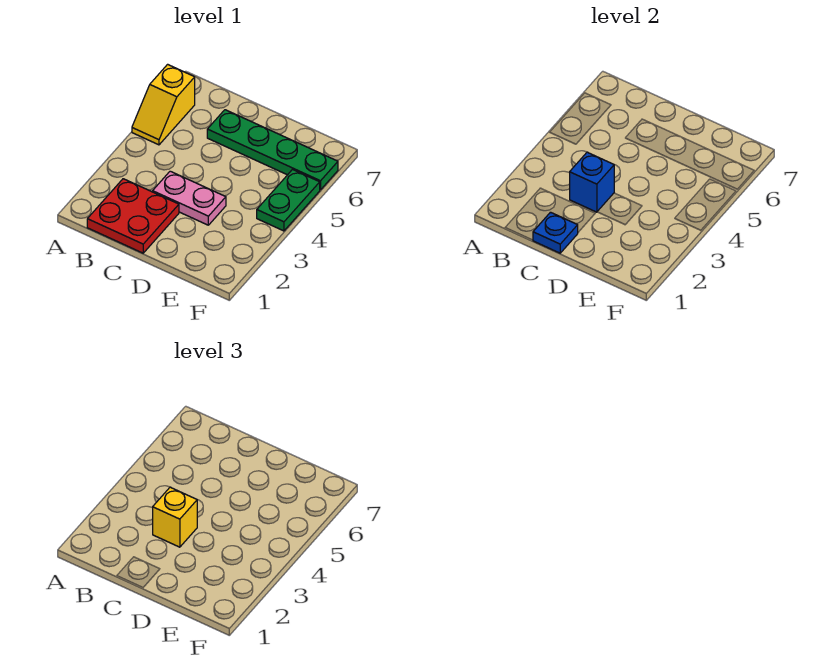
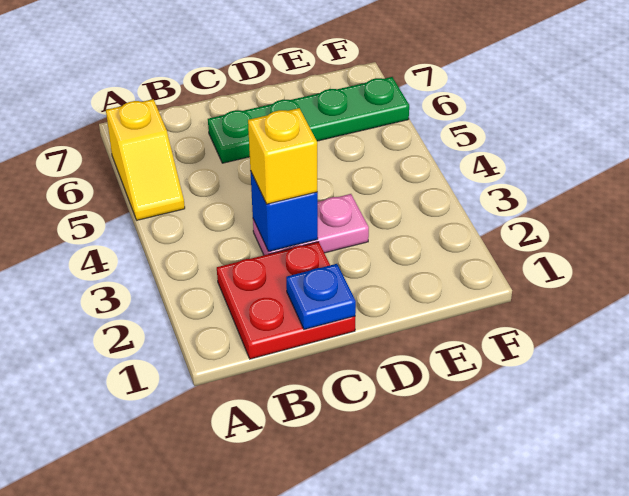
green 1x2 plate [257,170,320,231] -> none

